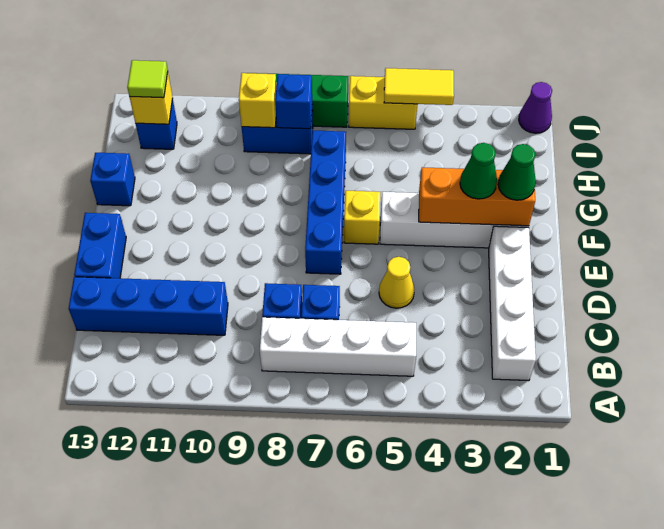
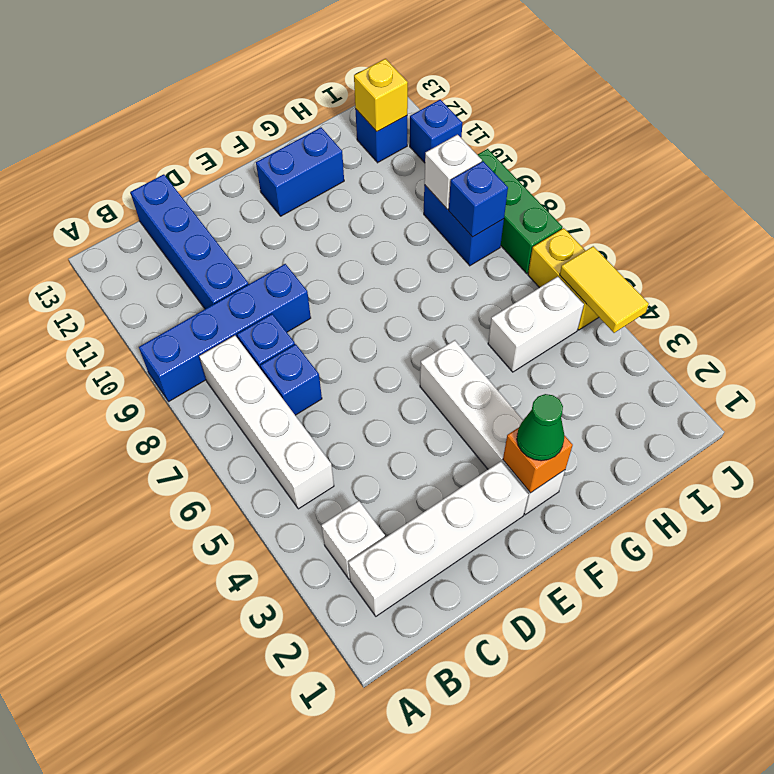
none -> white 1x1 brick [321,501,385,579]
yellow 1x1 cone [379,257,414,308] -> none
blue 1x2 brick [74,213,126,278] -> blue 1x2 brick moved to [256,127,344,216]
blue 1x4 brick [305,130,346,274] -> blue 1x4 brick moved to [139,264,311,402]
orange 1x3 brick [419,167,535,226] -> orange 1x1 brick [503,428,573,493]
green 1x1 cone [460,143,497,199] -> none
yellow 1x1 brick [344,191,380,244] -> none
blue 1x1 brick [90,153,135,206] -> blue 1x1 brick moved to [410,100,462,163]
none -> white 1x2 brick [488,277,584,372]
yellow 1x1 brick [239,73,276,128] -> white 1x1 brick [424,135,482,210]
lime 1x1 tile [127,60,168,98] -> none
purple 1x1 cone [519,82,552,133] -> none

